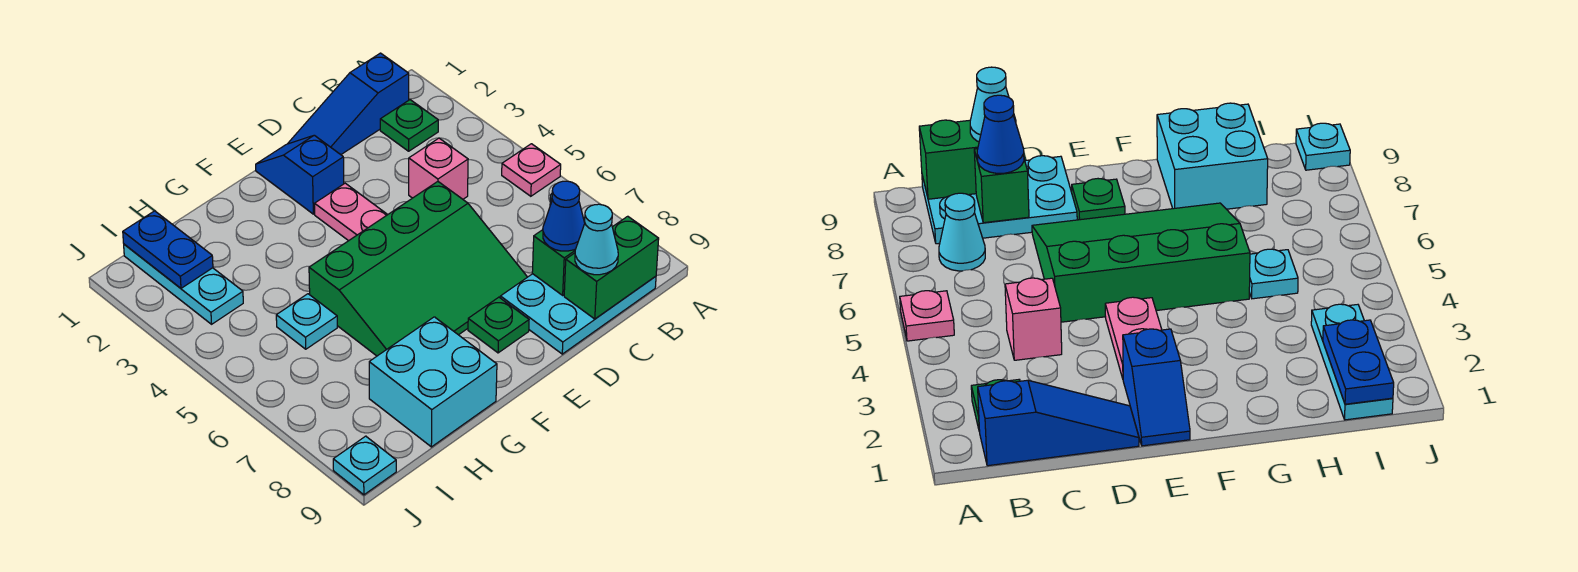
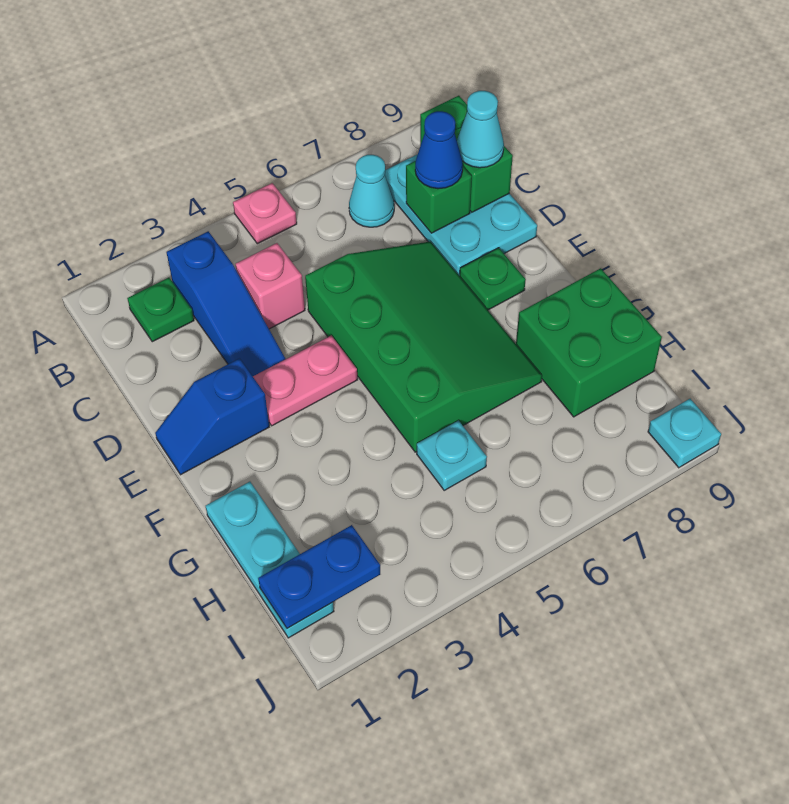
blue 1x3 slope [288,53,409,155] -> blue 1x3 slope moved to [166,231,285,376]
cyan 2x2 brick [369,317,497,447] -> green 2x2 brick [516,268,662,417]
cyan 1x3 plate [124,244,243,324] -> cyan 1x3 plate turned to [206,482,334,638]

